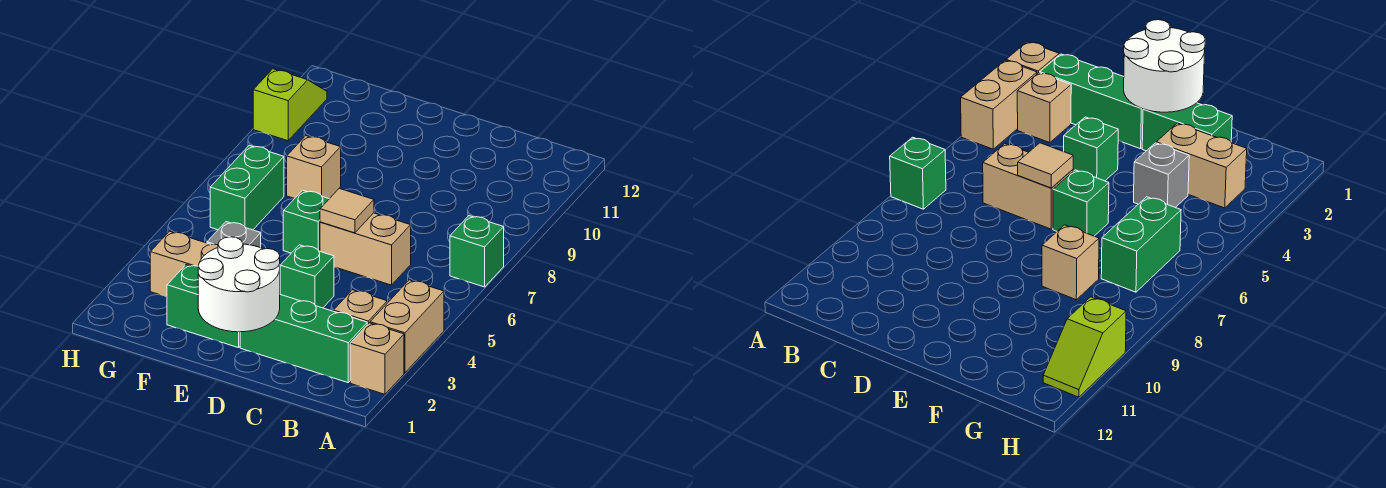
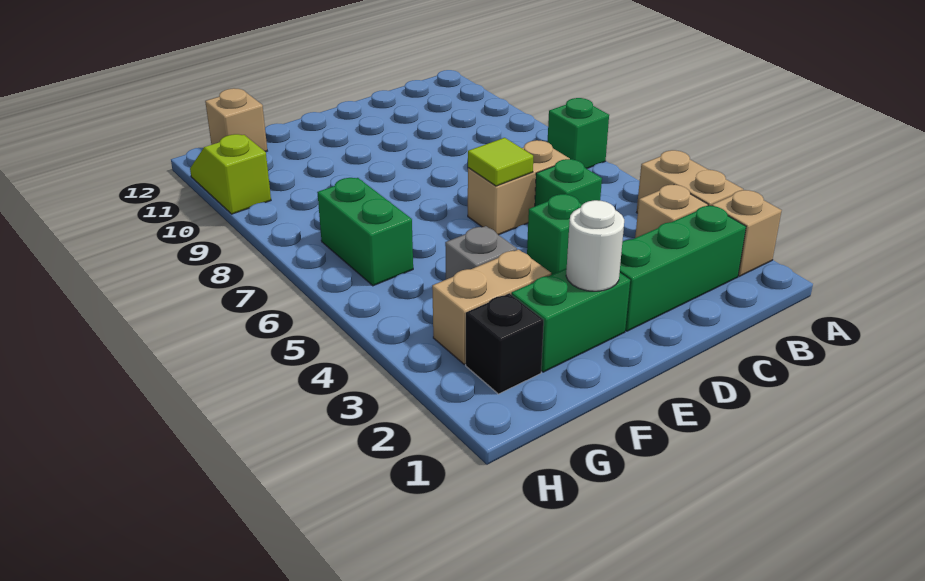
white 2x2 round brick [198,237,280,332] -> white 1x1 round brick [566,200,624,291]
tan 1x1 tile [320,188,374,233] -> lime 1x1 tile [468,138,533,186]
green 1x1 brick [283,190,329,253] -> green 1x1 brick moved to [535,159,602,206]
tan 1x1 brick [287,136,341,199] -> tan 1x1 brick moved to [205,88,267,152]
none -> black 1x1 brick [466,293,544,394]

